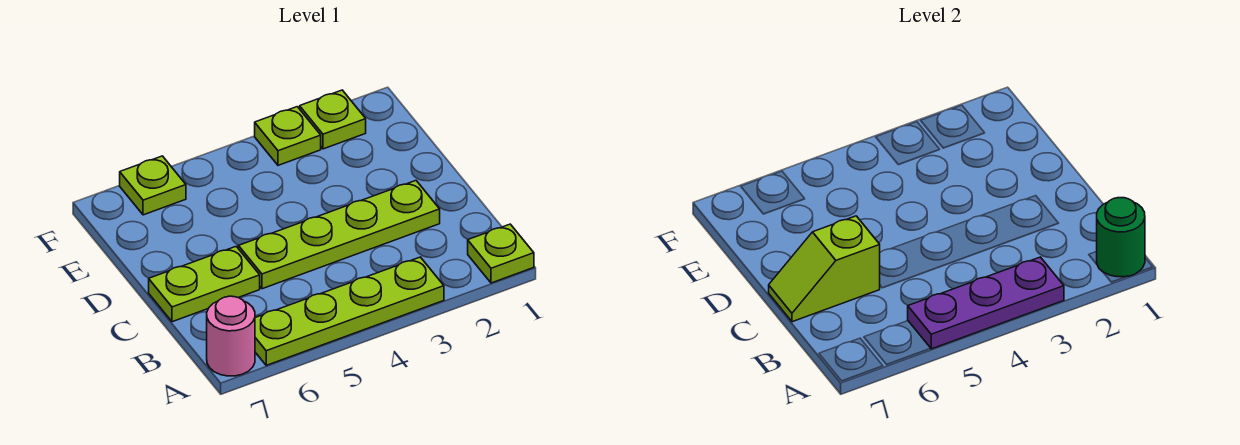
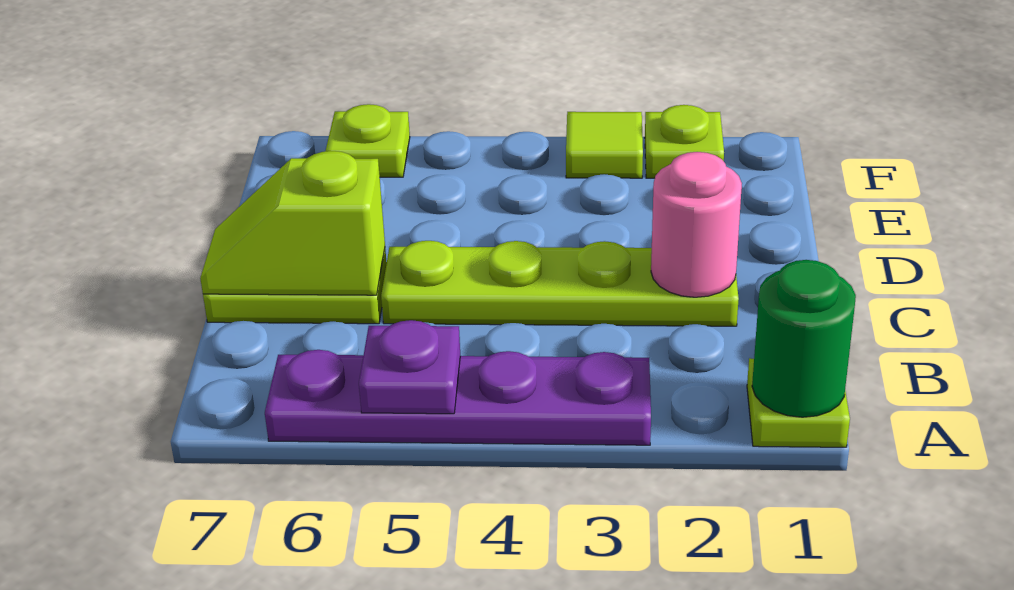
lime 1x4 plate [255,257,444,365] -> purple 1x4 plate [265,350,651,445]
purple 1x3 plate [908,257,1064,349] -> purple 1x1 plate [359,320,460,414]
pink 1x1 round brick [207,296,255,376] -> pink 1x1 round brick moved to [651,152,742,297]
lime 1x1 plate [255,107,321,165] -> lime 1x1 tile [566,112,643,178]

